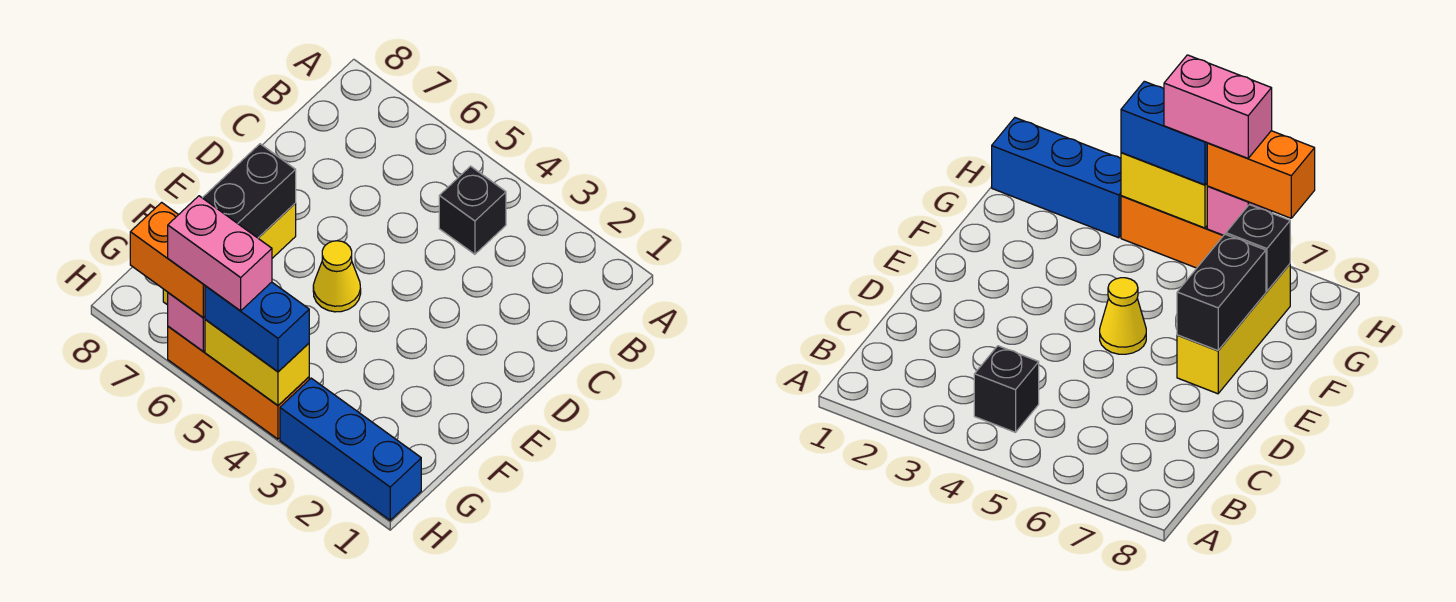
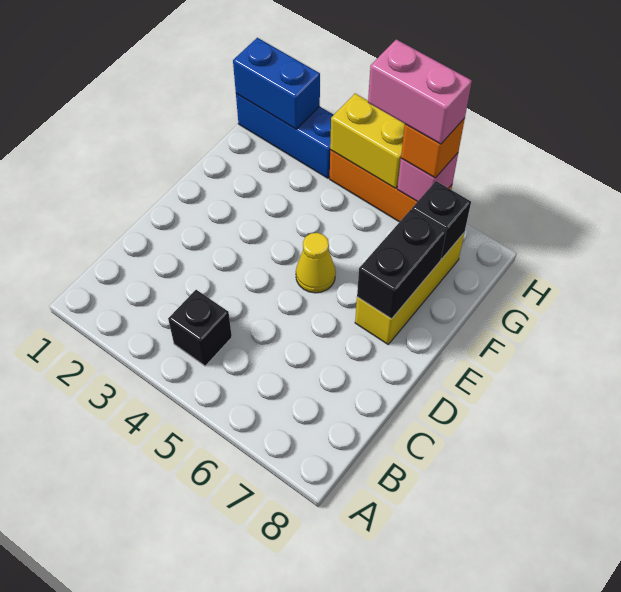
blue 1x2 brick [205,282,309,372] -> blue 1x2 brick moved to [233,38,320,129]
orange 1x2 brick [130,202,205,318] -> orange 1x1 brick [401,118,465,178]

